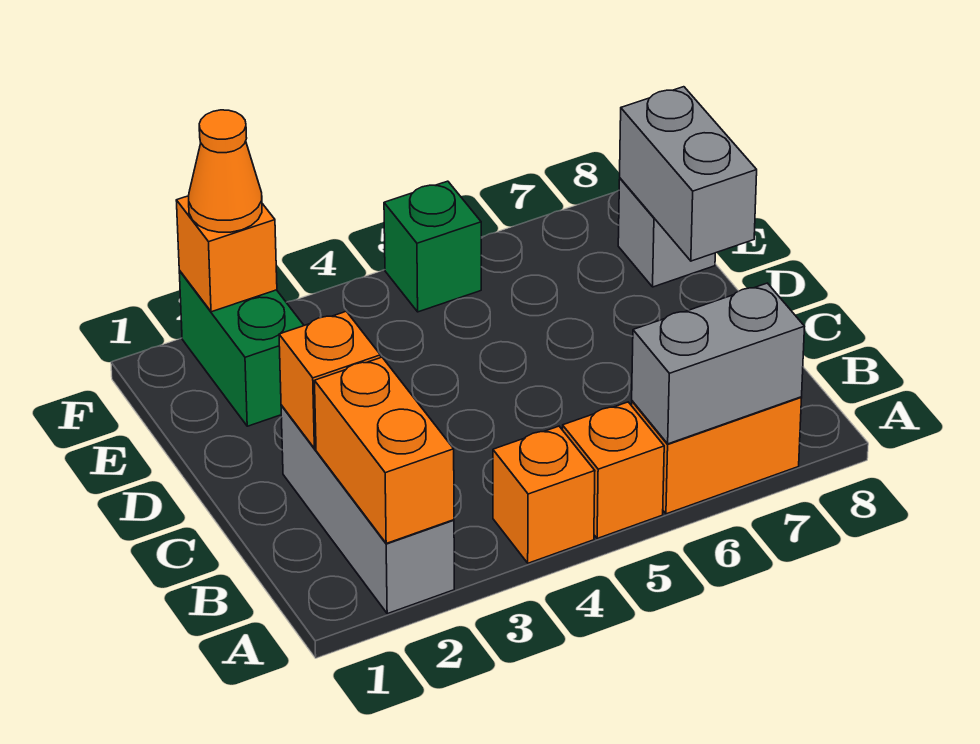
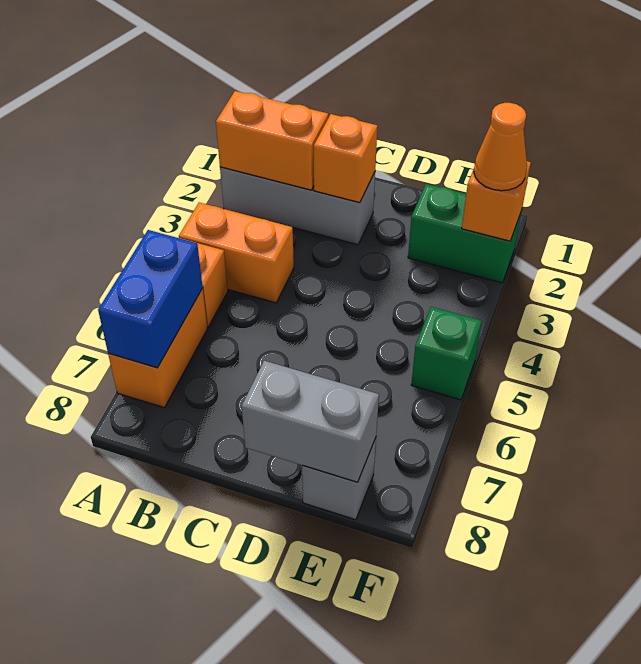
orange 1x1 brick [493,426,595,563] -> orange 1x2 brick [179,203,294,303]
grey 1x2 brick [632,283,805,444] -> blue 1x2 brick [98,230,203,368]

